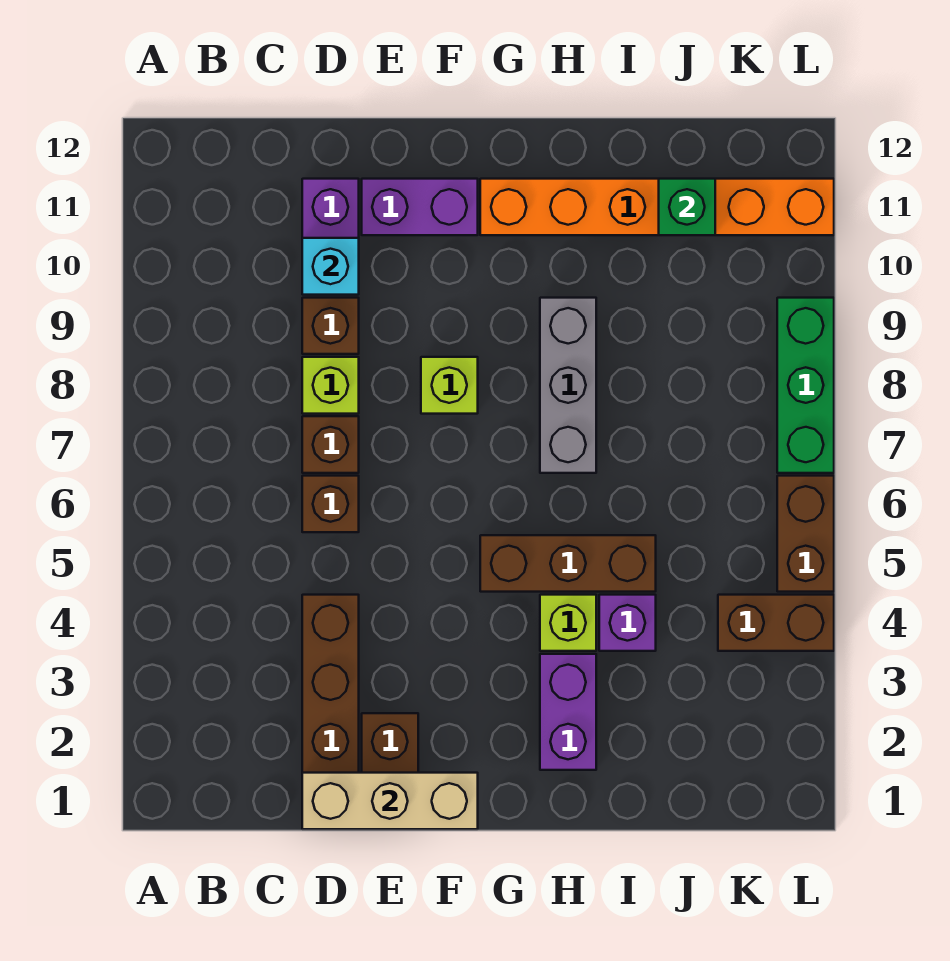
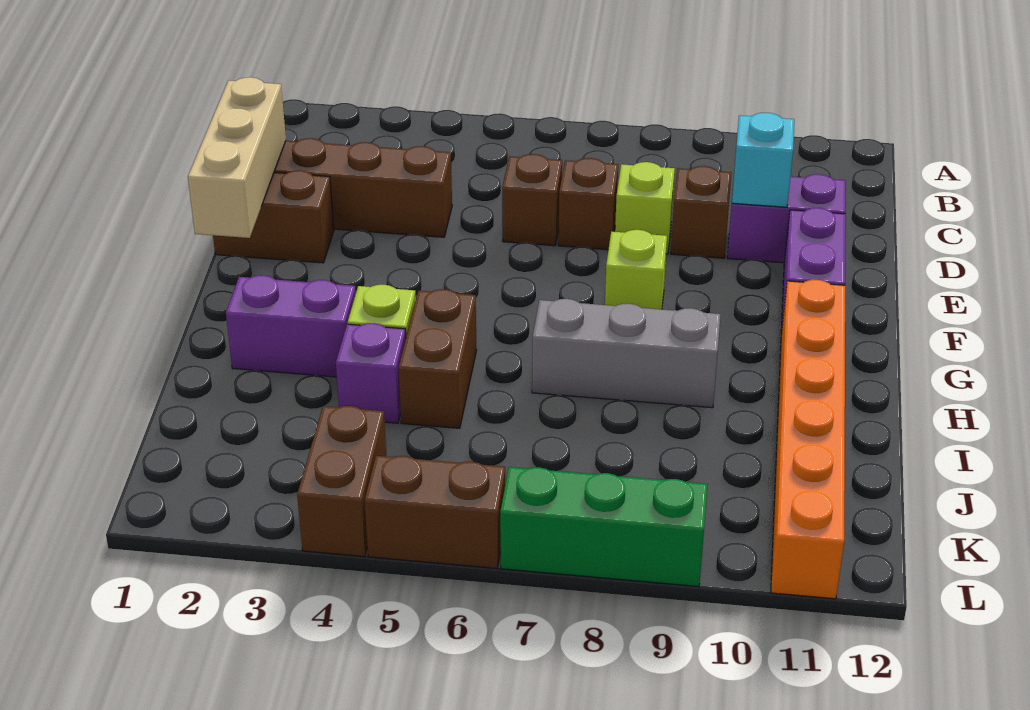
brown 1x3 brick [480,535,656,592] -> brown 1x2 brick [398,289,477,428]
green 1x1 brick [659,179,715,235] -> none

